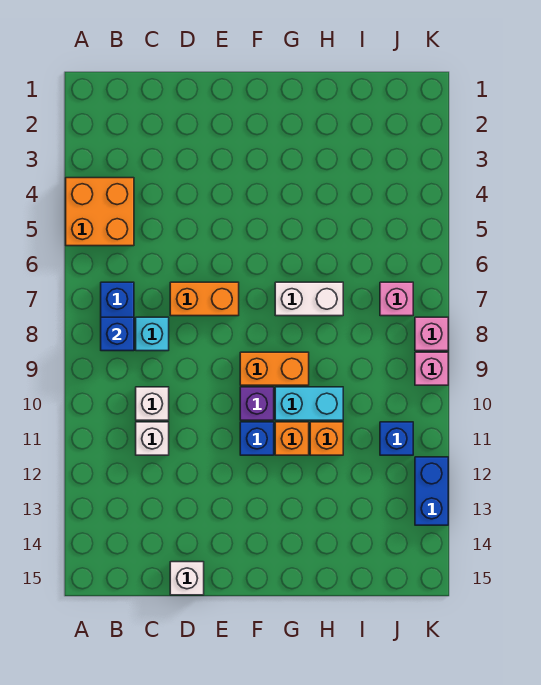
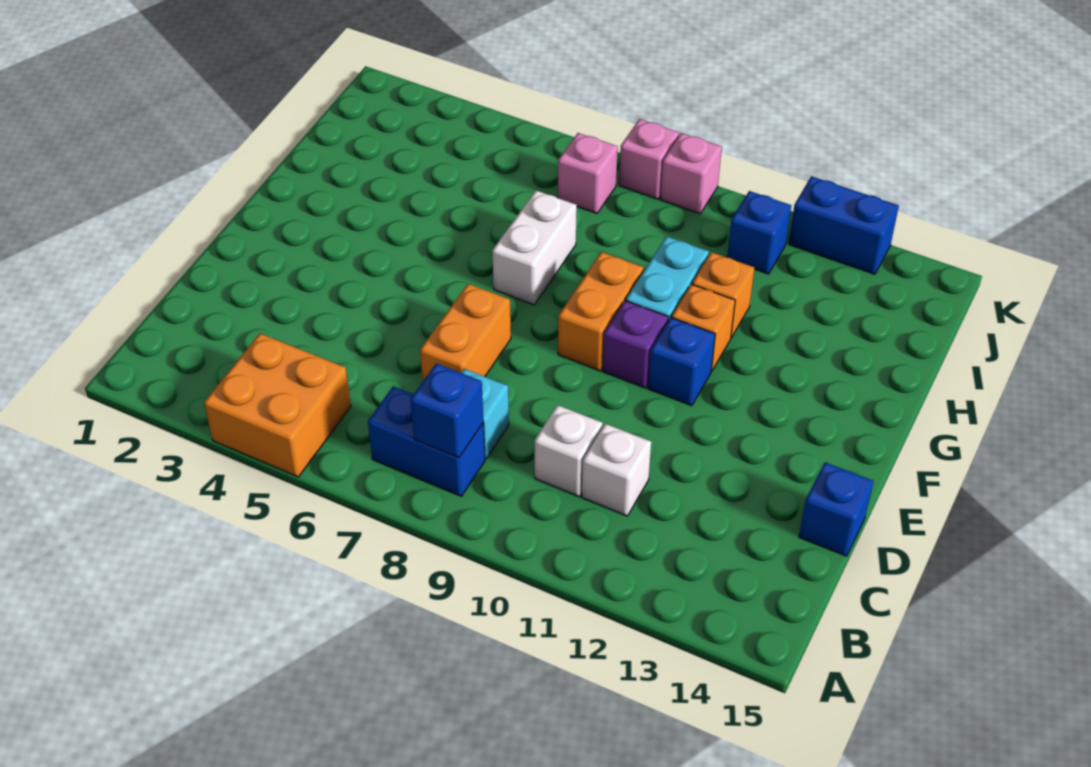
white 1x1 brick [170,562,204,595] -> blue 1x1 brick [799,462,873,556]

